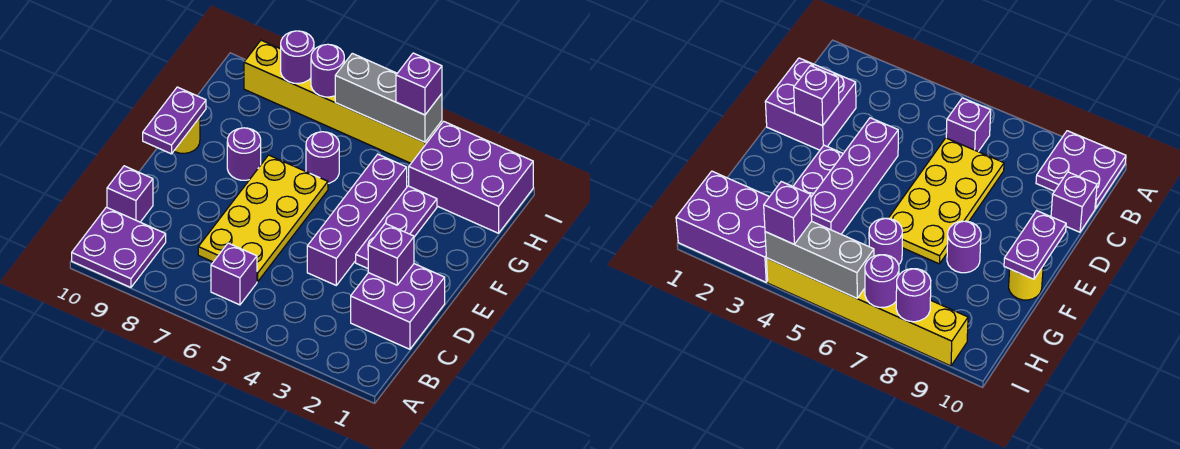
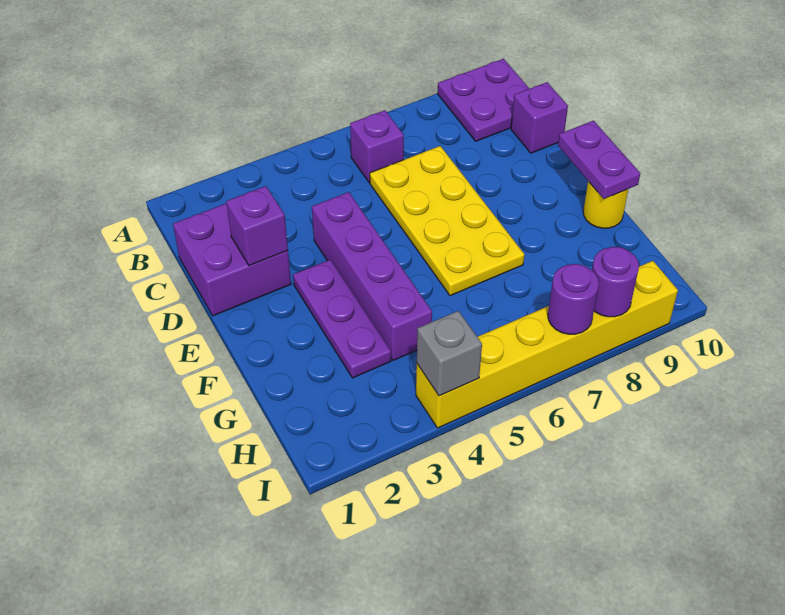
purple 1x1 round brick [227,128,261,180] -> none
purple 1x1 round brick [306,132,339,183] -> none
purple 2x3 brick [409,121,533,233] -> none
grey 1x3 brick [335,53,442,142] -> grey 1x1 brick [417,311,482,396]
purple 1x1 brick [396,53,442,115] -> none

